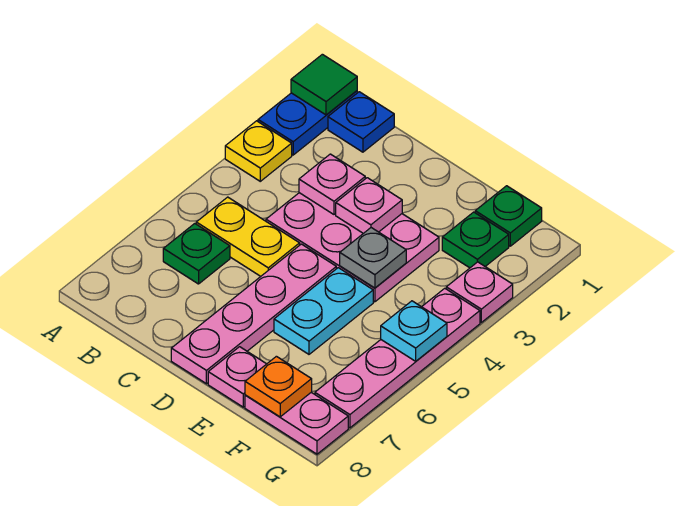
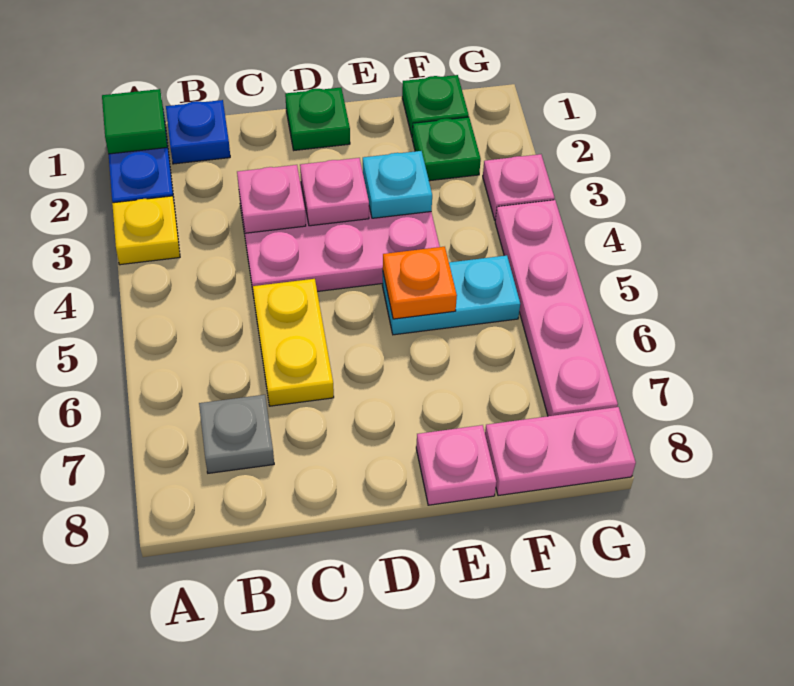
yellow 1x2 plate [196,197,300,276] -> yellow 1x2 plate turned to [253,279,334,406]
green 1x1 plate [163,224,230,284] -> green 1x1 plate moved to [285,88,350,150]
pink 1x4 plate [171,244,336,384] -> none
grey 1x1 plate [340,228,406,288] -> grey 1x1 plate moved to [199,395,274,473]
cyan 1x2 plate [274,268,373,354] -> cyan 1x2 plate turned to [382,255,520,335]
orange 1x1 plate [245,356,312,417] -> orange 1x1 plate moved to [383,247,457,319]
cyan 1x1 plate [381,301,447,361] -> cyan 1x1 plate moved to [363,151,432,218]

